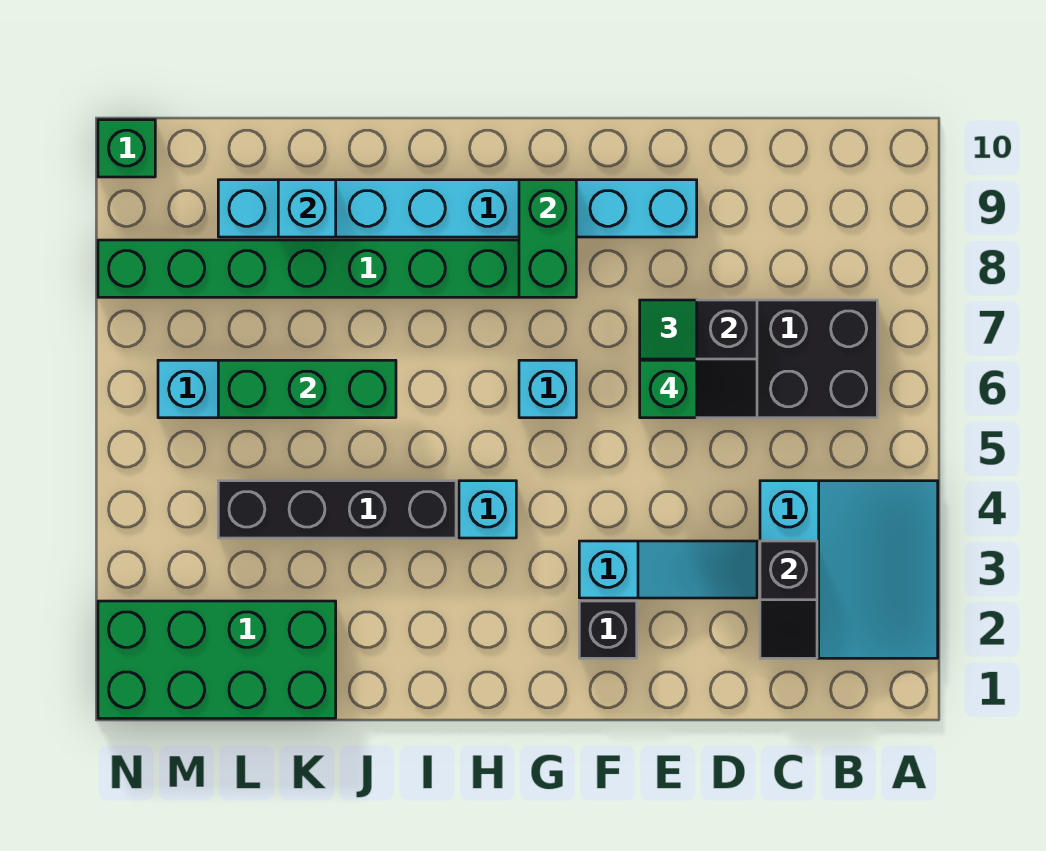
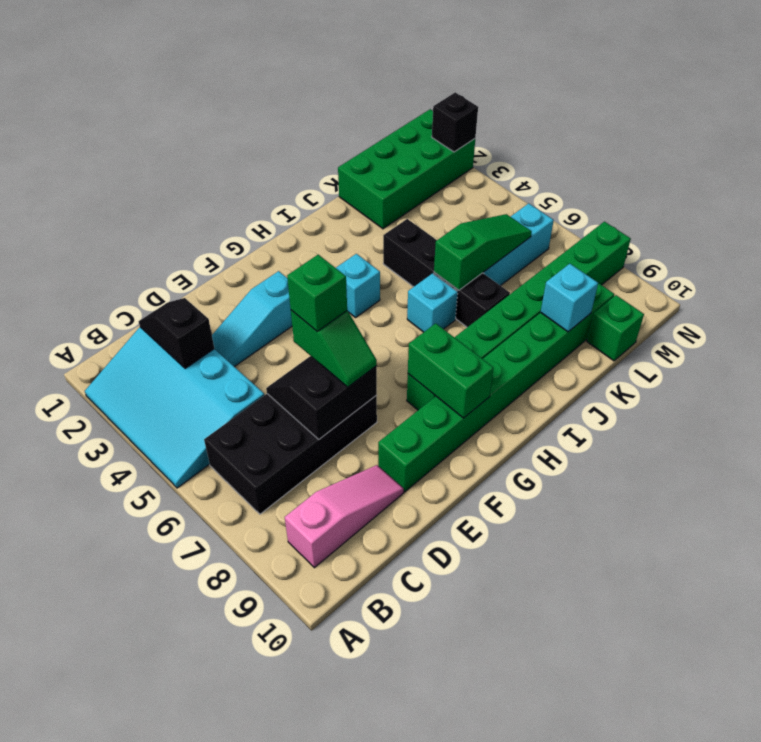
cyan 3x3 slope [760,481,938,658] -> cyan 3x4 slope [85,327,264,488]
none -> pink 1x3 slope [285,465,404,568]
cyan 1x8 brick [218,180,697,237] -> green 1x8 brick [378,283,614,492]
black 1x1 brick [579,601,637,658] -> black 1x1 brick moved to [432,92,478,152]
cyan 1x1 brick [519,360,576,418] -> cyan 1x1 brick moved to [407,273,458,332]
black 1x4 brick [218,481,456,538] -> black 1x4 brick turned to [383,219,510,327]
green 1x3 brick [218,360,396,418] -> green 1x3 slope [434,214,532,290]
green 1x1 brick [98,120,155,177] -> green 1x1 brick moved to [587,295,644,361]

